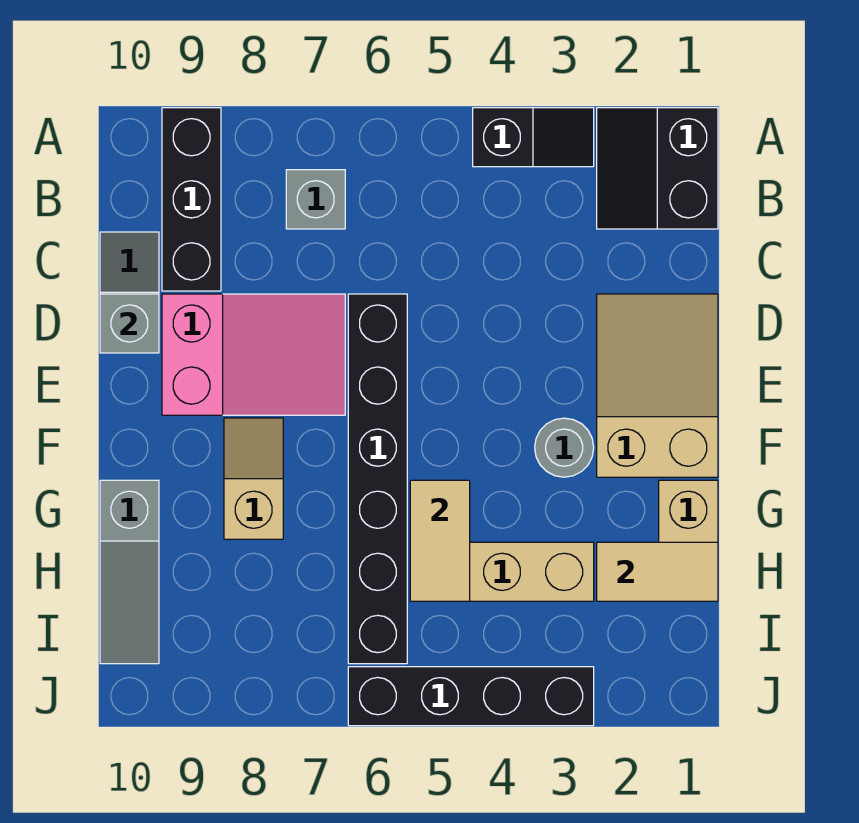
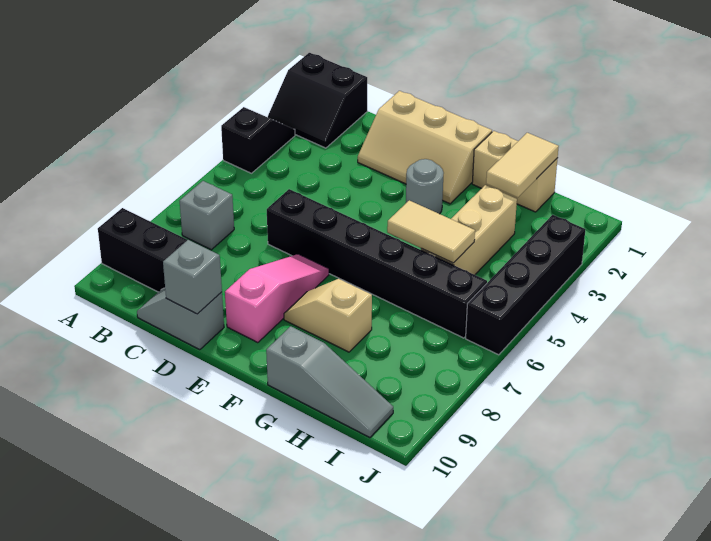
tan 2x3 slope [597,294,718,477] -> tan 2x3 slope turned to [358,91,492,204]
pink 2x3 slope [162,294,345,415] -> pink 1x3 slope [225,254,329,343]

